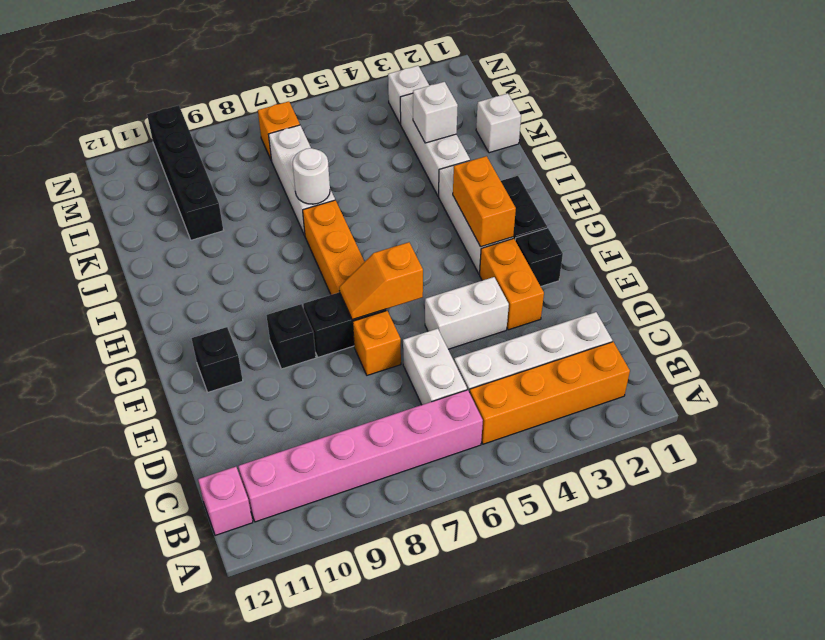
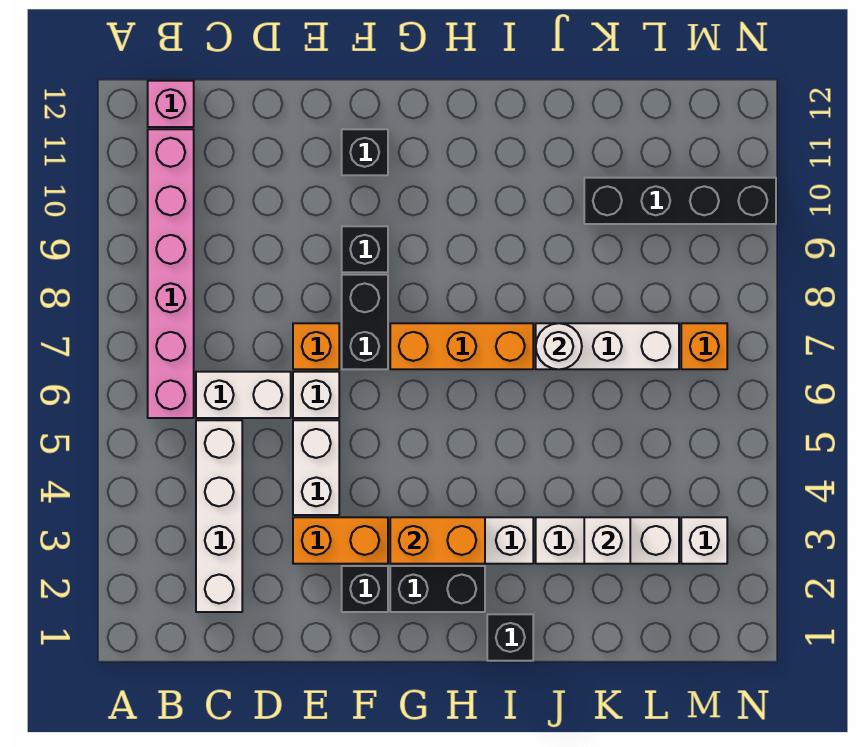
orange 1x4 brick [469,342,630,444] -> none
orange 1x2 slope [339,242,423,320] -> none
none -> black 1x1 brick [487,614,533,661]
white 1x1 brick [476,93,521,153] -> white 1x1 brick moved to [293,372,339,418]

